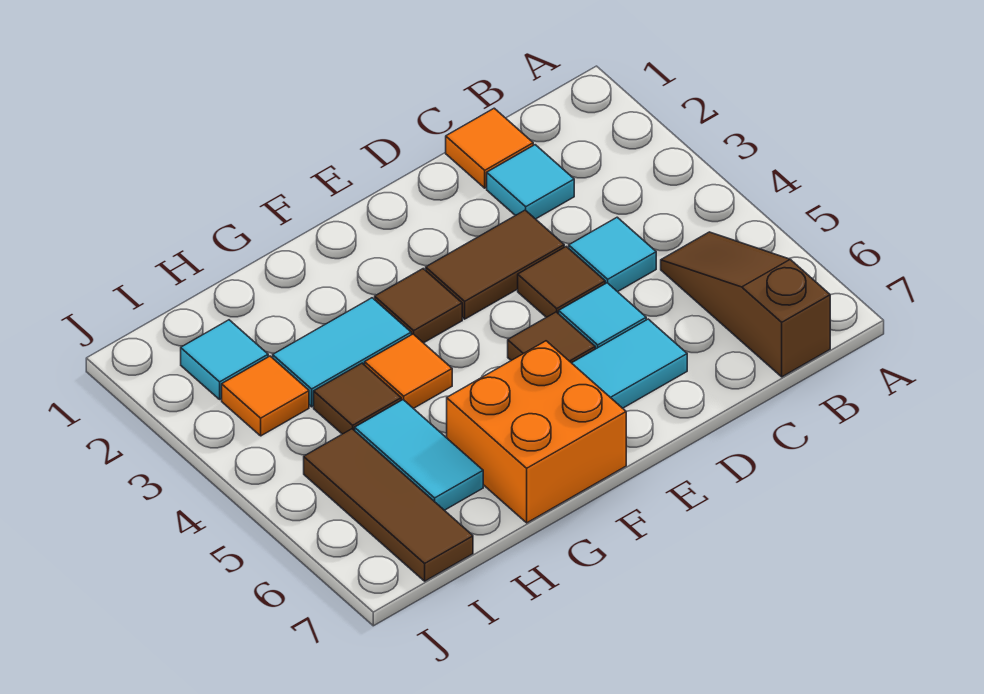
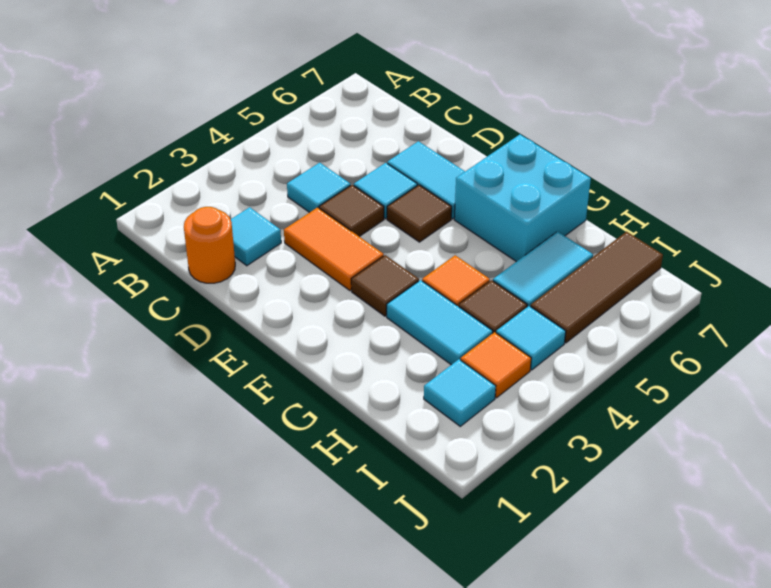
brown 1x3 slope [661,232,830,377] -> none
orange 1x1 tile [446,108,533,188] -> orange 1x1 round brick [184,207,235,283]
brown 1x2 tile [426,210,564,319] -> orange 1x2 tile [284,207,384,291]
orange 2x2 brick [447,341,626,523] -> cyan 2x2 brick [454,135,591,262]
none -> cyan 1x1 tile [496,306,566,370]

